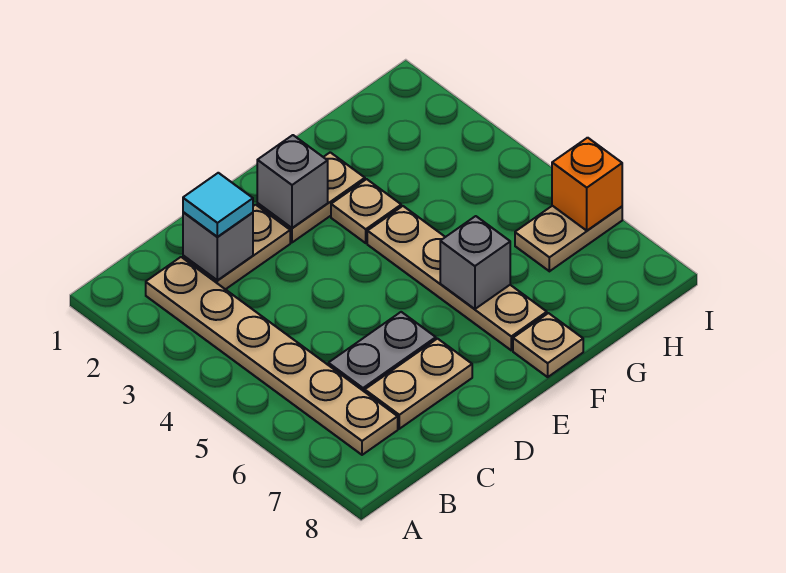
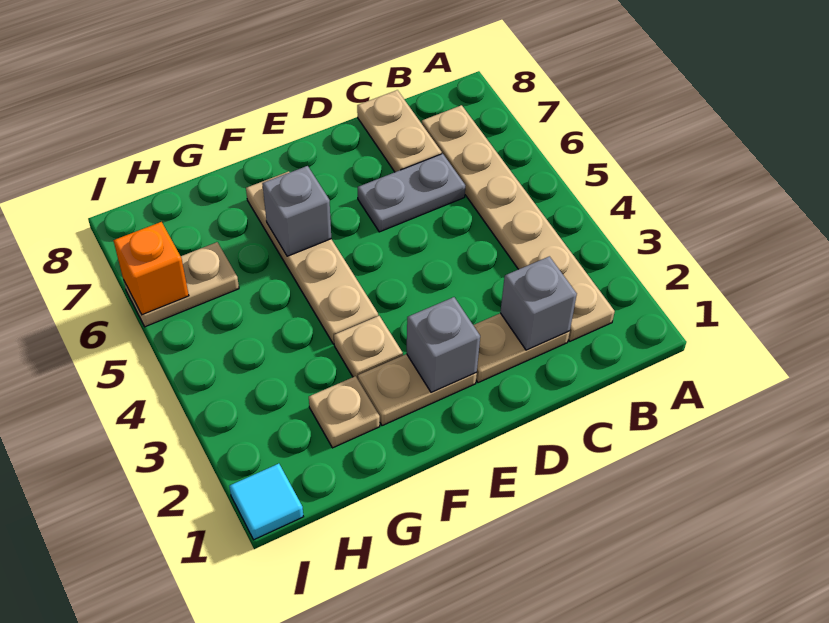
cyan 1x1 tile [183,173,253,237] -> cyan 1x1 tile moved to [229,464,304,540]
tan 1x2 plate [365,339,472,429] -> tan 1x2 plate turned to [357,90,442,172]
tan 1x1 plate [513,313,583,377] -> tan 1x1 plate moved to [309,376,380,448]

